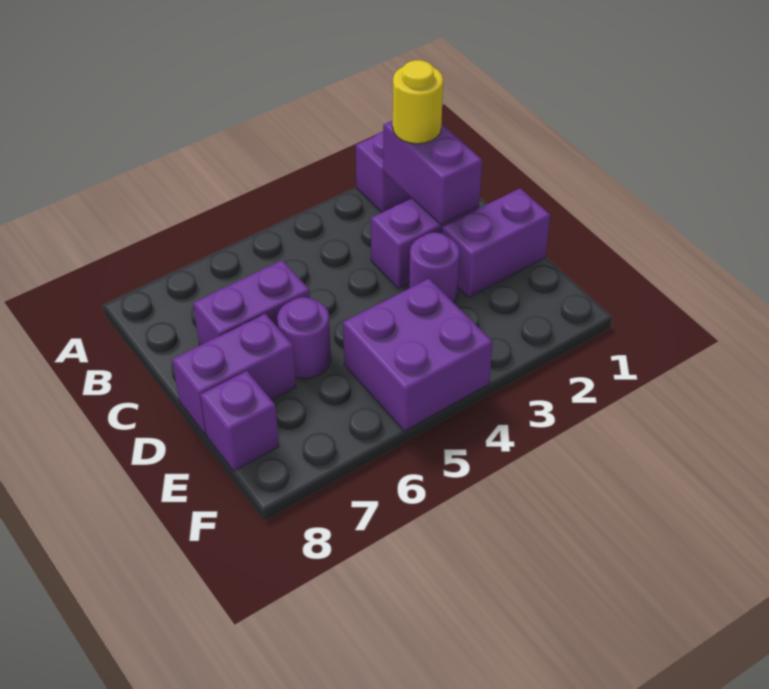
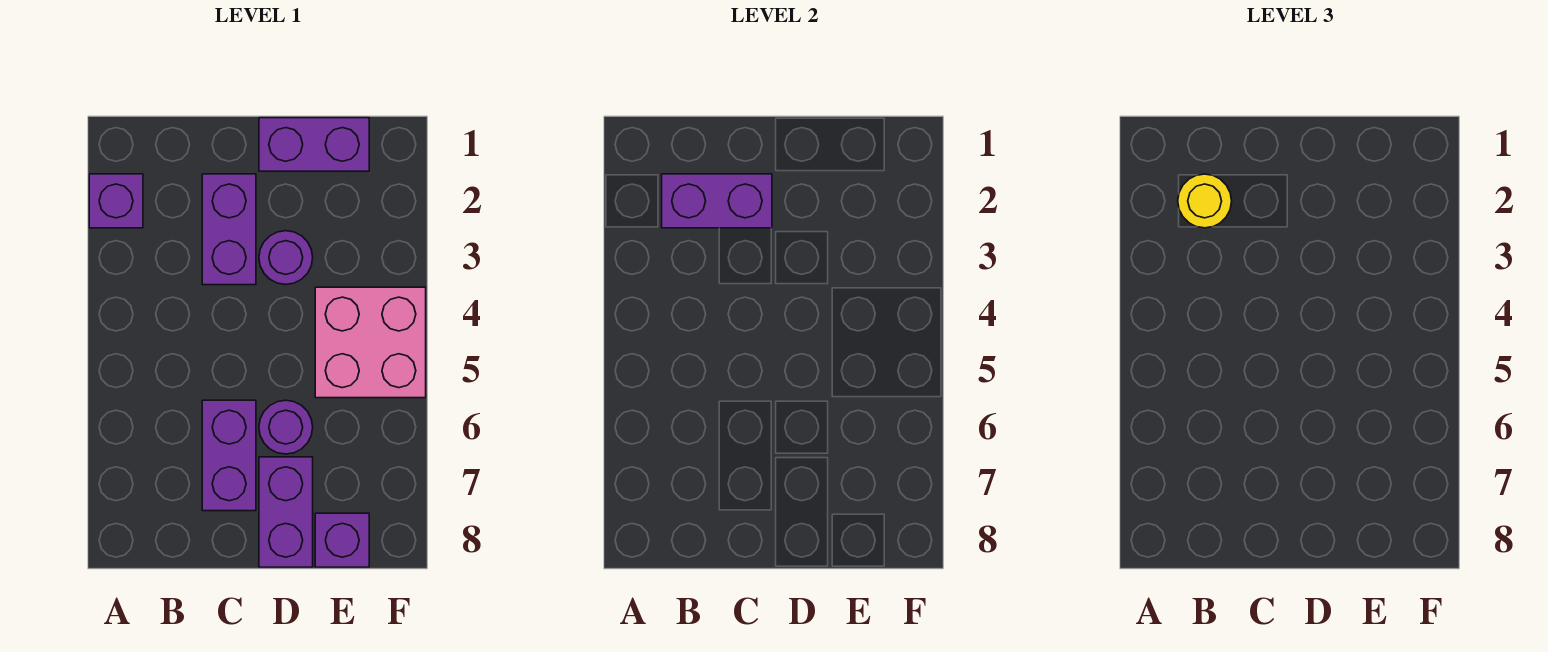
purple 1x2 brick [442,188,550,297] -> purple 1x2 brick turned to [259,118,369,171]
purple 2x2 brick [343,279,493,431] -> pink 2x2 brick [315,287,426,398]

